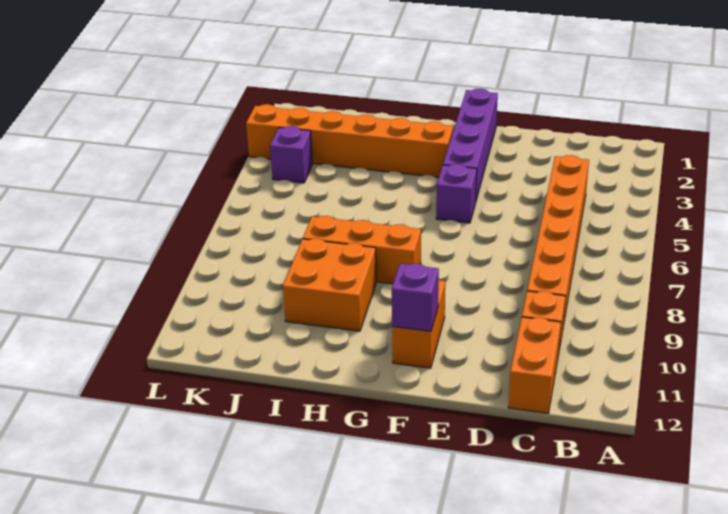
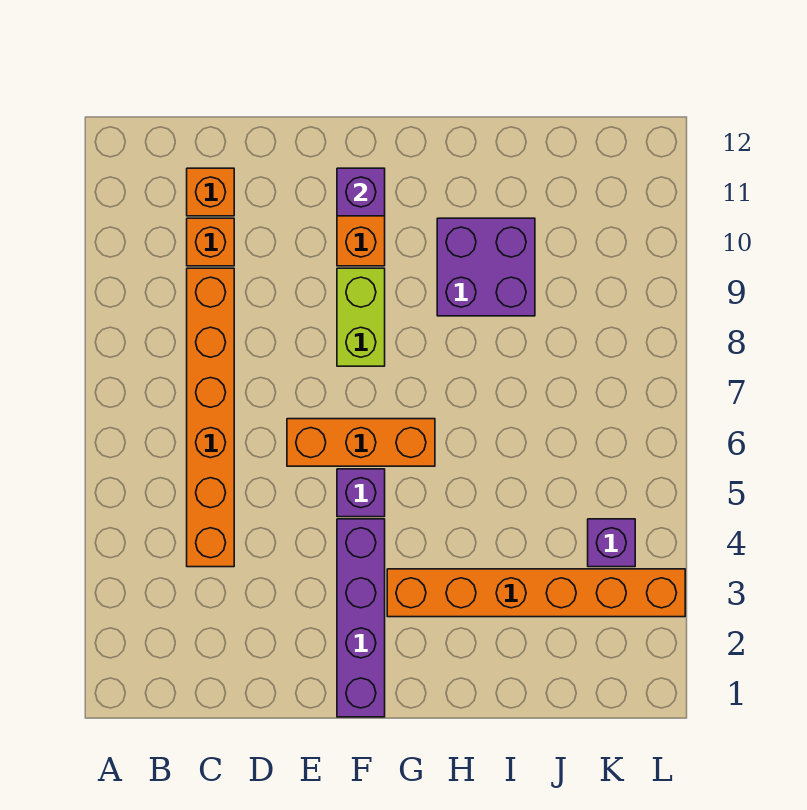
orange 1x2 brick [508,317,561,413] -> orange 1x1 brick [187,168,234,216]
none -> lime 1x2 brick [337,268,385,366]
orange 1x3 brick [303,216,421,284] -> orange 1x3 brick moved to [287,419,435,466]
orange 2x2 brick [283,239,376,331] -> purple 2x2 brick [437,218,535,316]

